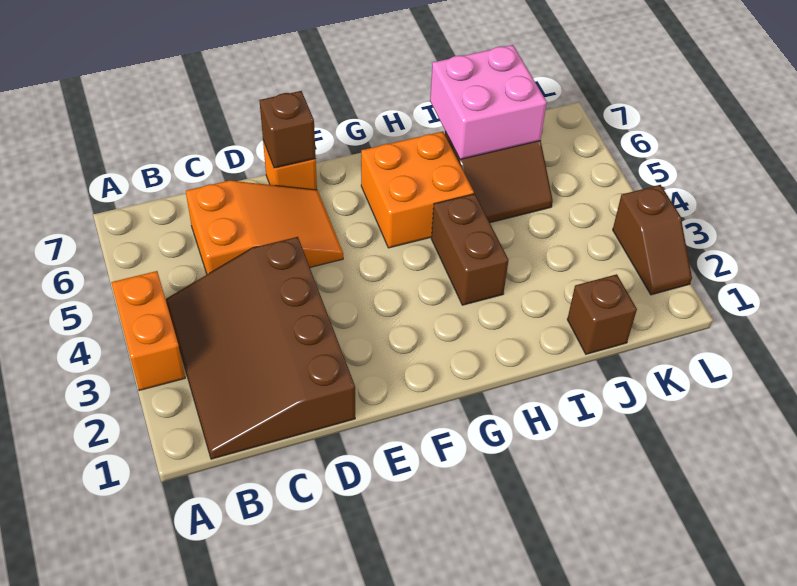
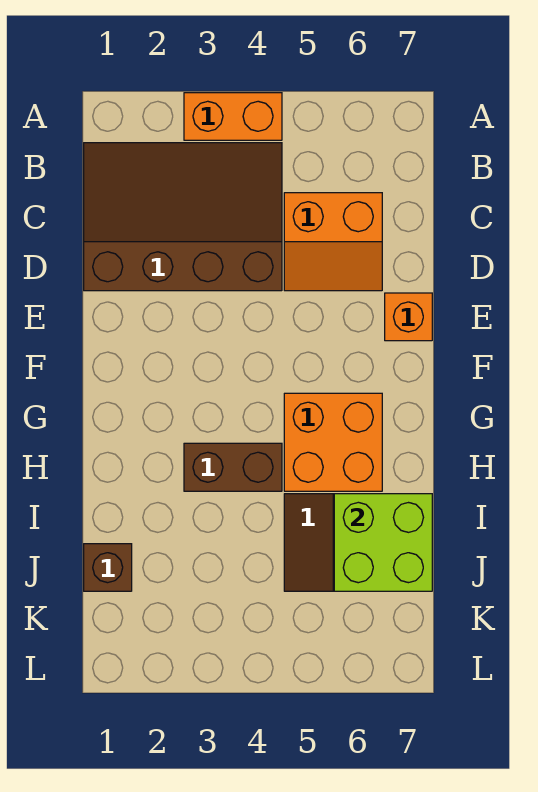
orange 2x3 slope [186,181,343,274] -> orange 2x2 slope [284,193,382,291]
brown 1x1 brick [259,91,316,168] -> none
pink 2x2 brick [430,45,547,159] -> lime 2x2 brick [334,494,432,591]
brown 1x2 slope [613,185,692,295] -> none

